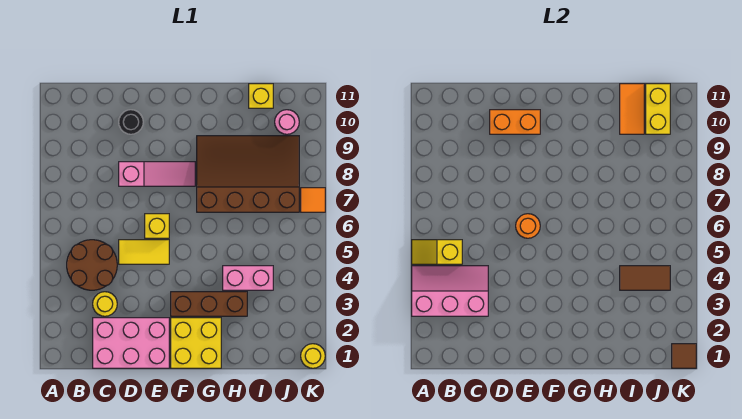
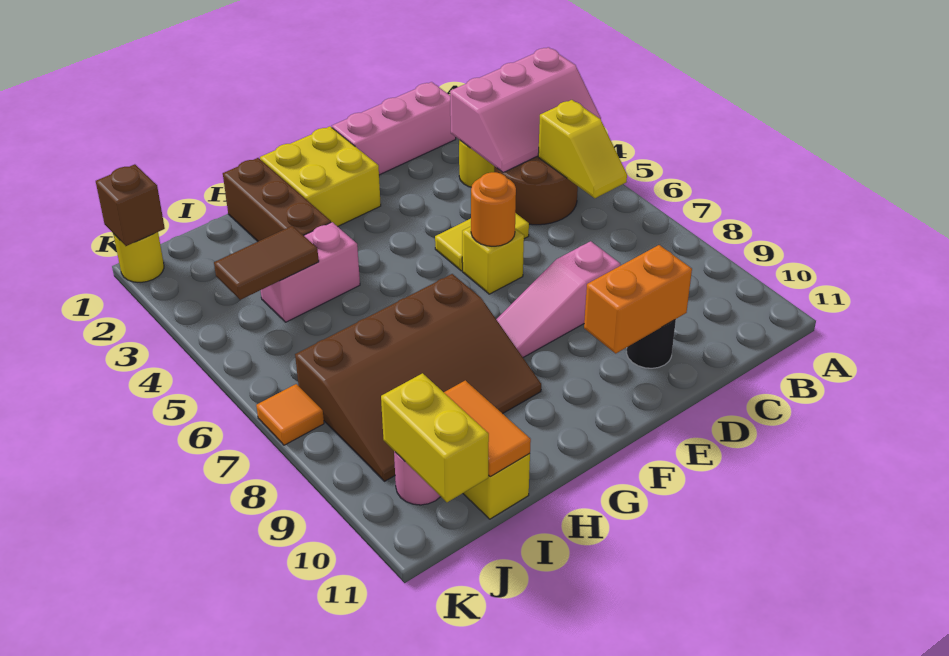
yellow 1x2 slope [412,240,462,264] -> yellow 1x2 slope turned to [538,100,627,198]
pink 2x3 brick [93,318,169,368] -> pink 1x3 brick [332,82,456,175]
brown 1x3 brick [171,292,247,316] -> brown 1x3 brick turned to [223,158,331,241]
brown 1x1 tile [672,344,696,368] -> brown 1x1 brick [96,164,165,246]

